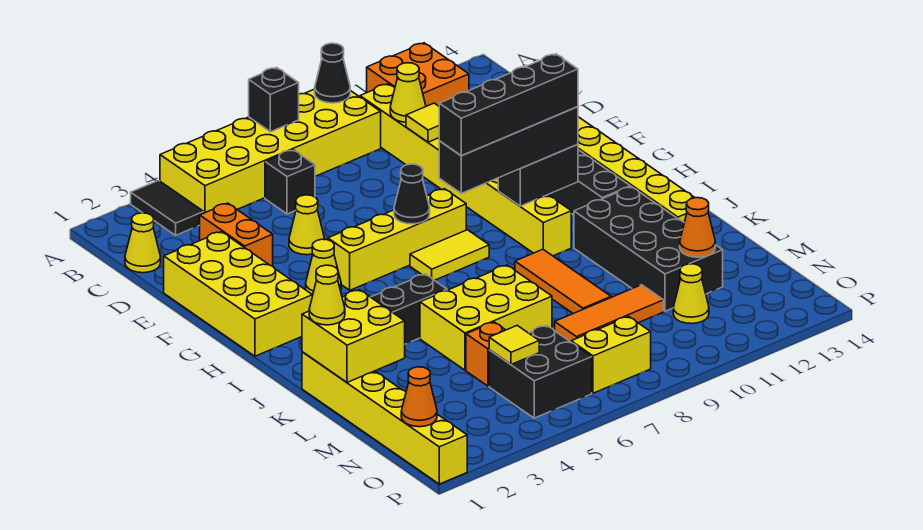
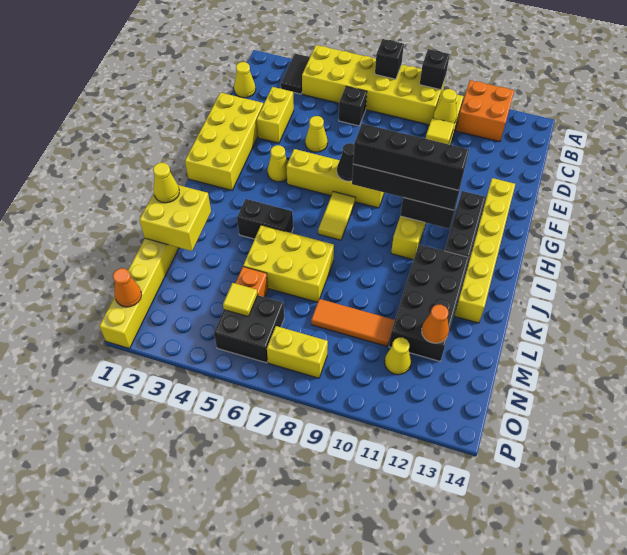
black 1x1 cone [315,43,350,103] -> black 1x1 brick [420,49,450,90]
orange 1x2 brick [200,203,273,266] -> yellow 1x2 brick [257,87,294,143]
yellow 1x2 tile [410,230,489,280] -> yellow 1x2 tile turned to [318,191,356,240]
orange 1x3 tile [515,249,611,314] -> none

